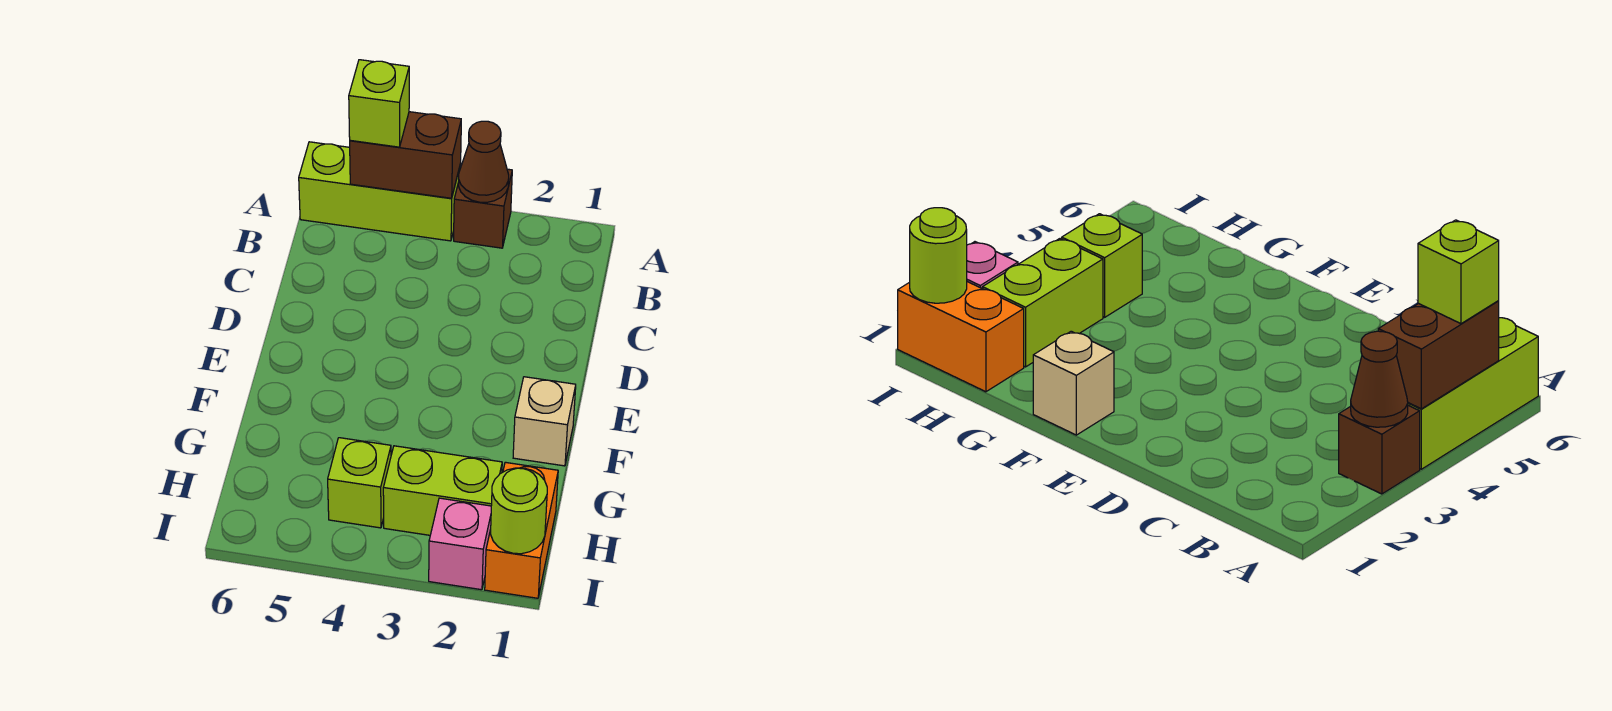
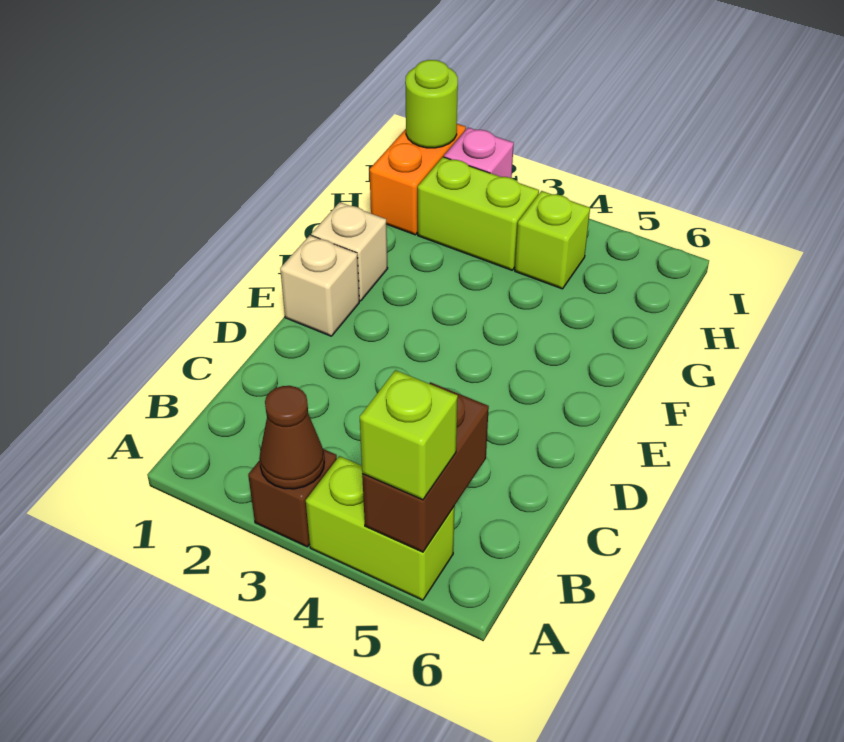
lime 1x3 brick [299,142,461,241] -> lime 1x2 brick [306,456,455,600]
brown 1x2 brick [350,112,461,198] -> brown 1x2 brick turned to [362,382,489,552]
none -> tan 1x1 brick [280,235,359,336]

